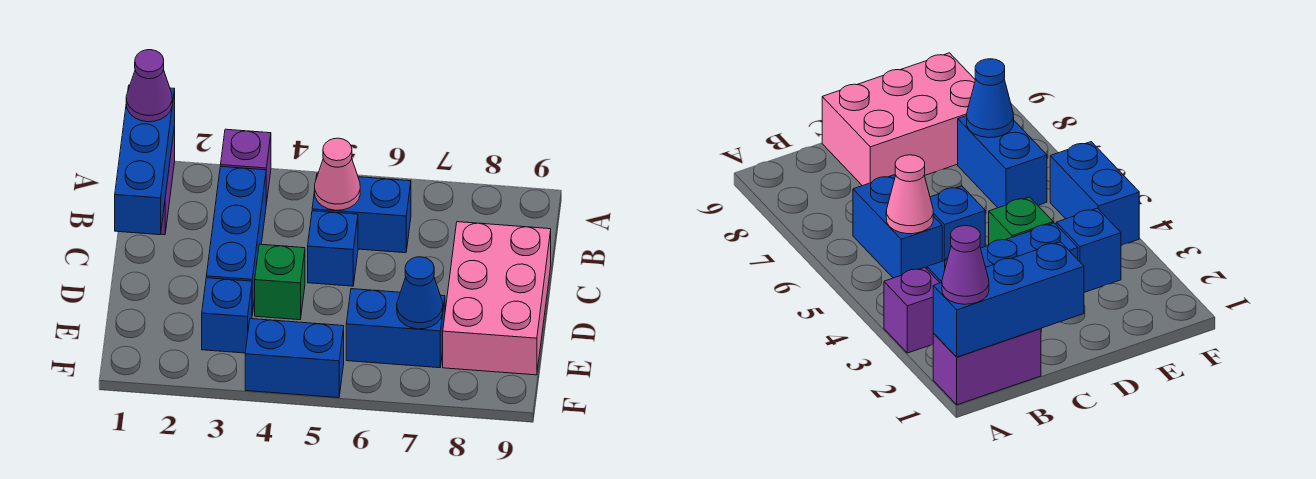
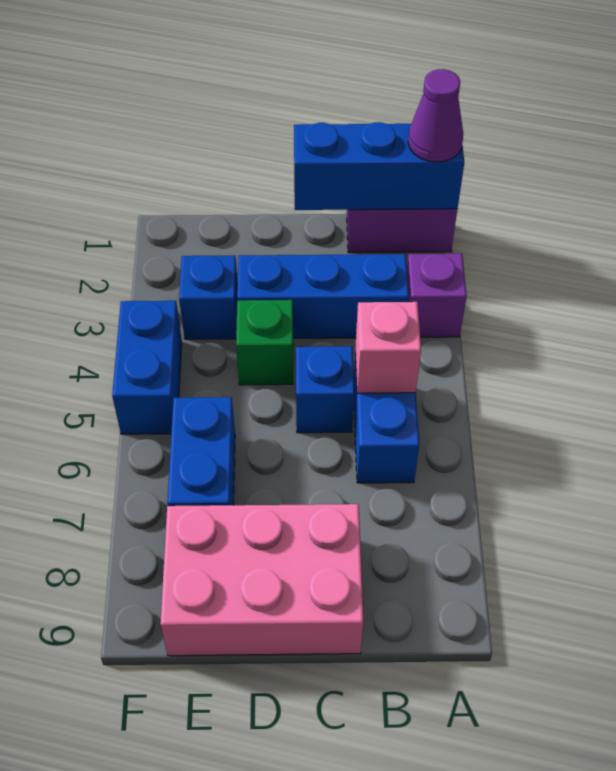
pink 1x1 cone [315,138,360,210] -> pink 1x1 brick [356,302,421,393]
blue 1x1 cone [397,257,443,329] -> none

